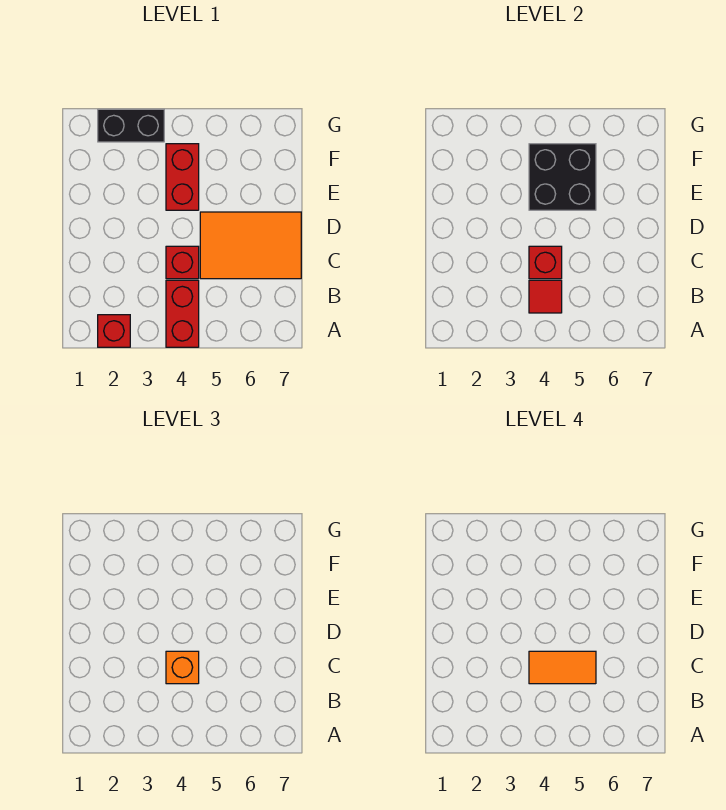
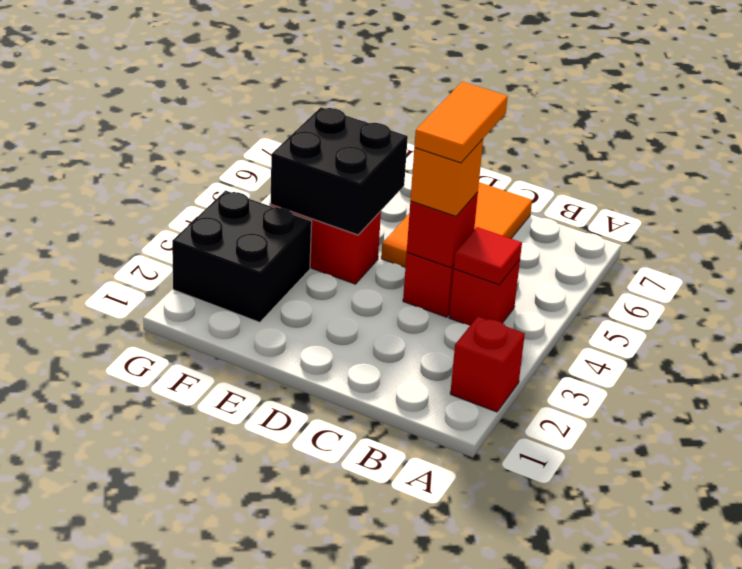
red 1x2 brick [166,280,199,347] -> red 1x1 brick [449,260,520,326]
black 1x2 brick [98,109,164,142] -> black 2x2 brick [172,191,312,322]

